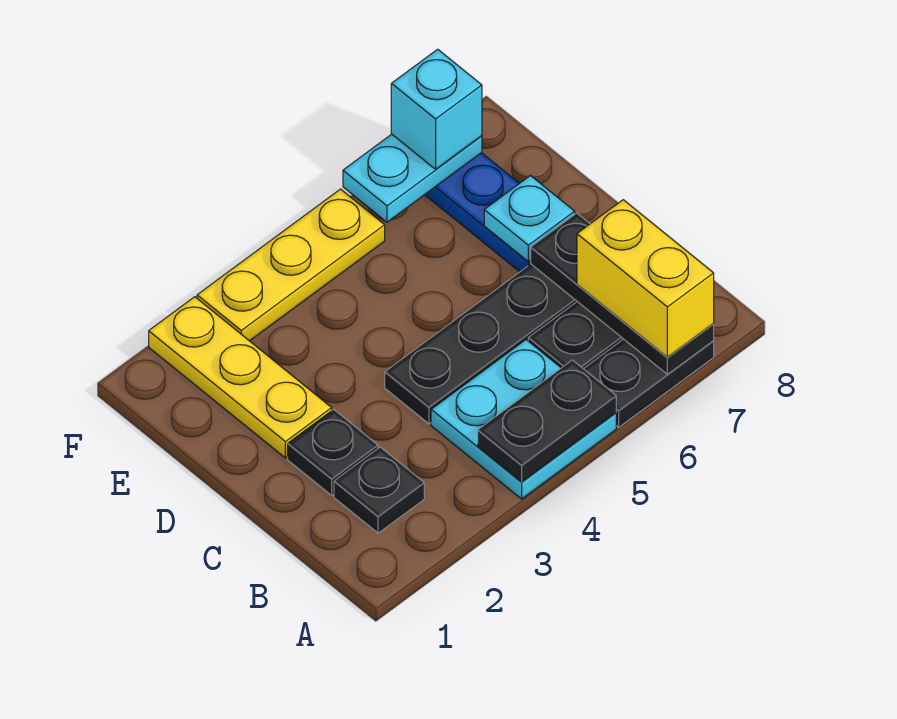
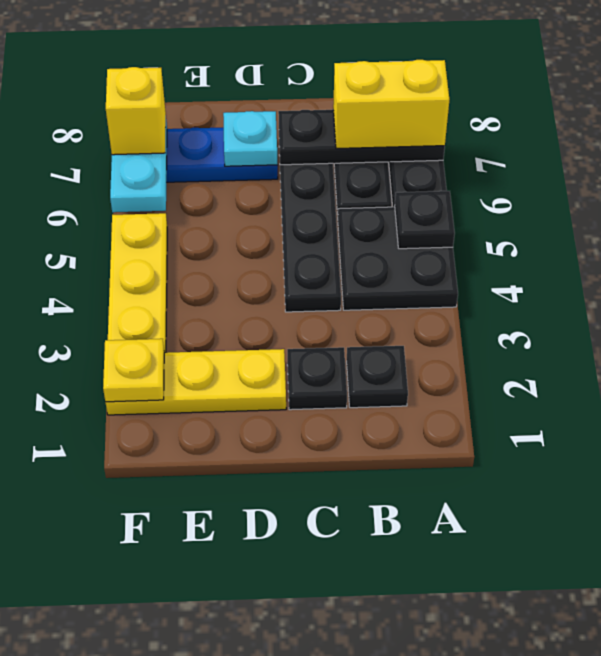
cyan 2x2 plate [431,340,616,499] -> black 2x2 plate [338,207,458,310]
black 1x2 plate [478,360,616,482] -> black 1x1 plate [395,191,455,249]
none -> yellow 1x1 plate [103,339,165,402]
cyan 1x1 brick [391,49,482,169] -> yellow 1x1 brick [106,67,166,155]

